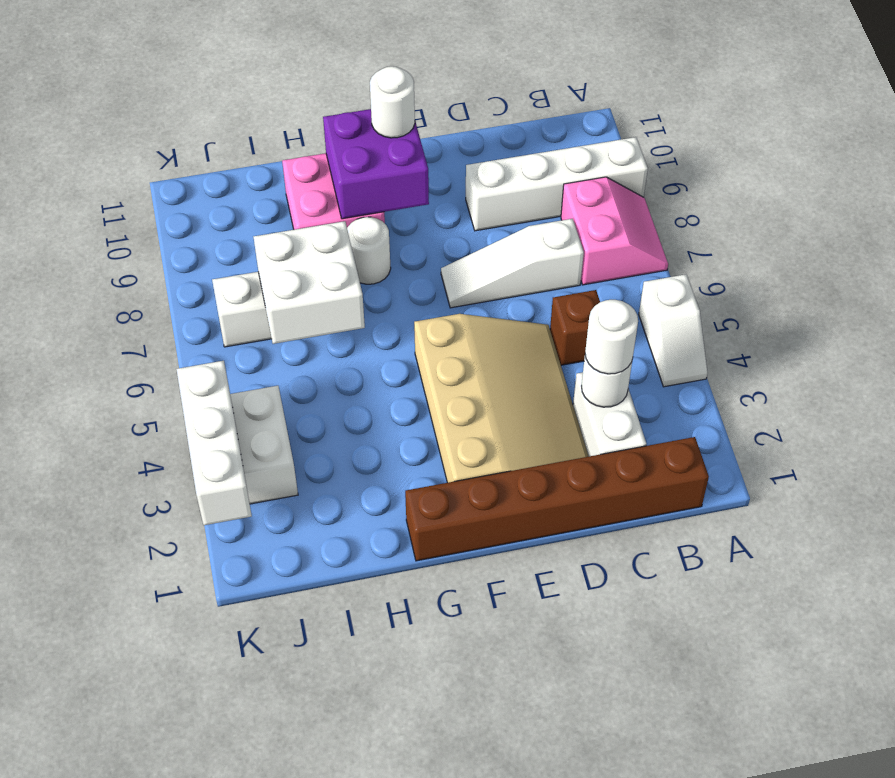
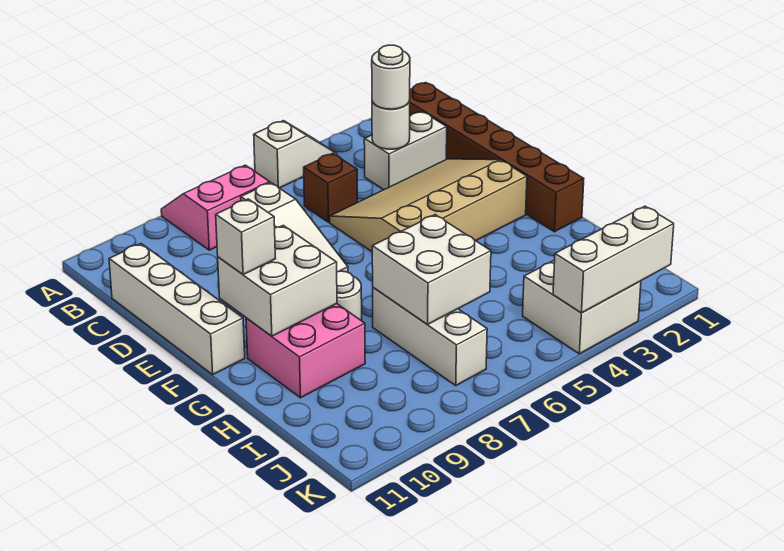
white 1x4 brick [466,137,648,231] -> white 1x4 brick moved to [109,244,245,375]
purple 2x2 brick [323,109,429,219] -> white 2x2 brick [218,225,337,336]
white 1x1 round brick [370,66,415,138] -> white 1x1 brick [216,199,276,275]

